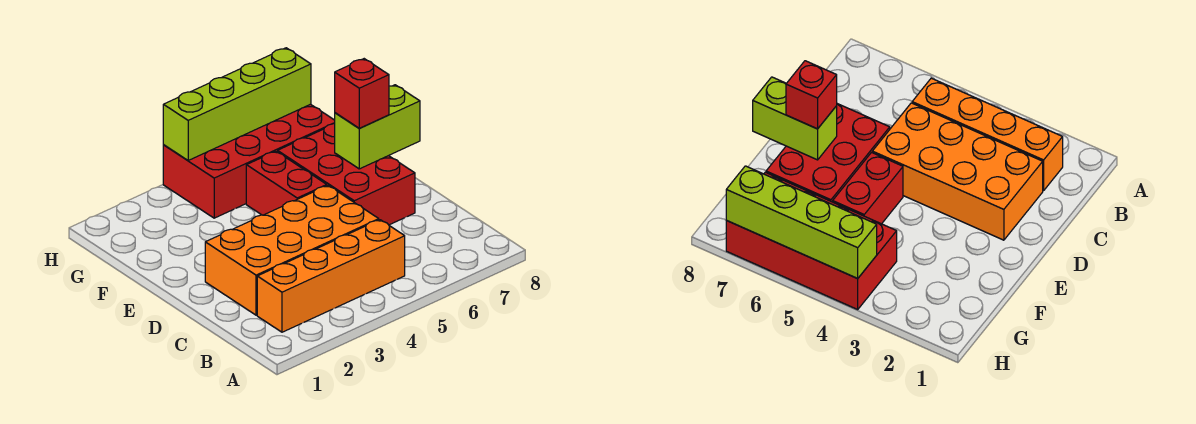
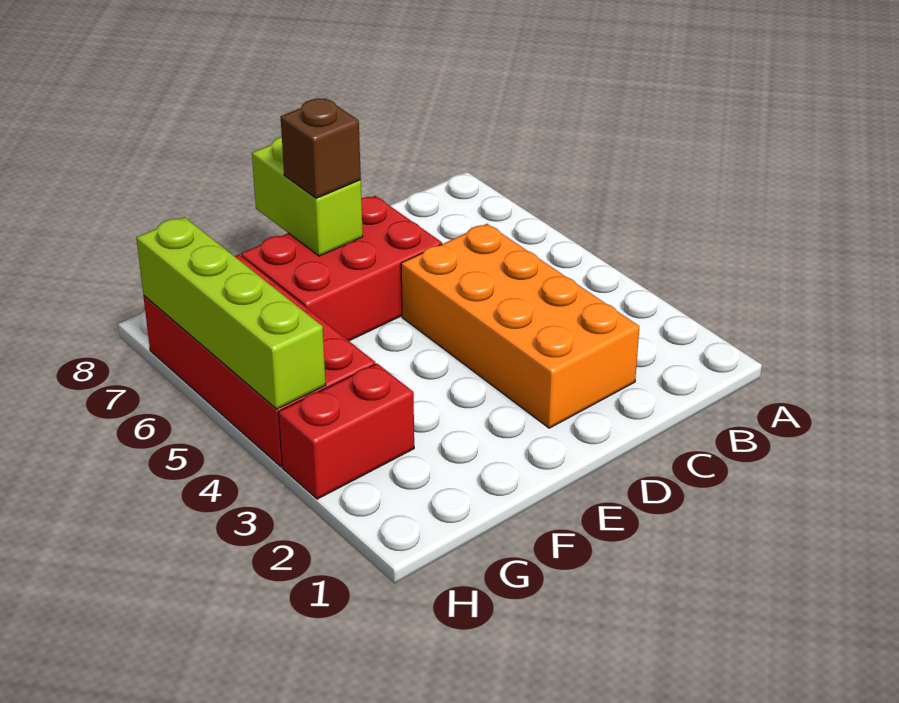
orange 1x4 brick [257,220,405,332] -> none
red 1x2 brick [246,151,327,215] -> red 1x2 brick moved to [278,364,414,499]
red 1x1 brick [335,59,389,128] -> brown 1x1 brick [281,99,361,198]

